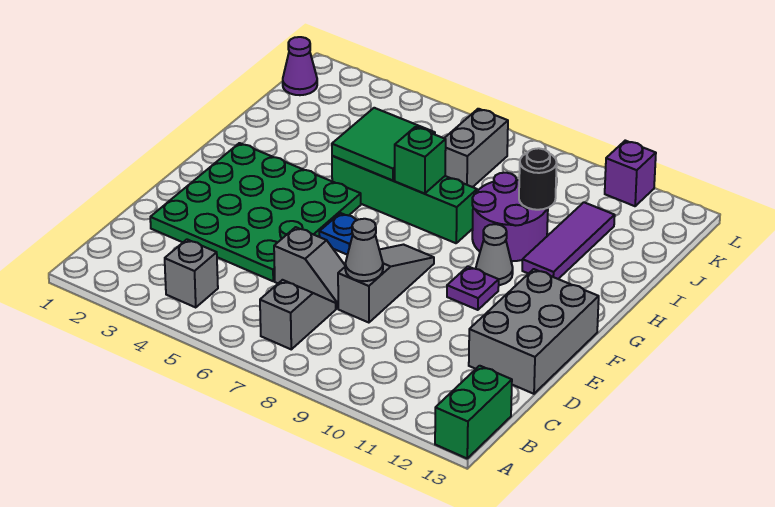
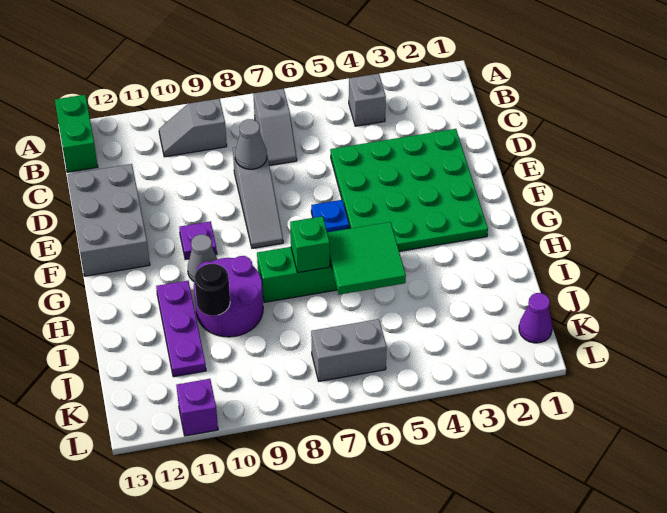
grey 1x2 slope [274,227,345,309] -> grey 1x2 slope moved to [159,99,227,157]
purple 1x3 tile [522,202,615,279] -> purple 1x3 plate [156,281,206,377]
grey 1x2 brick [444,109,508,187] -> grey 1x2 brick turned to [311,319,387,381]

